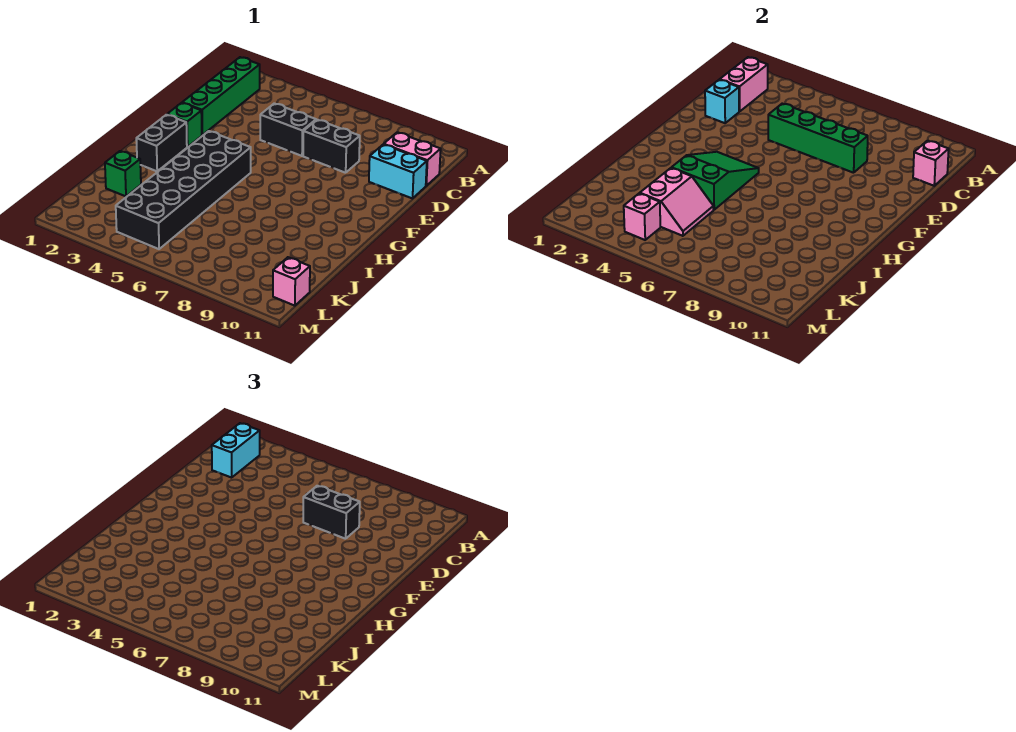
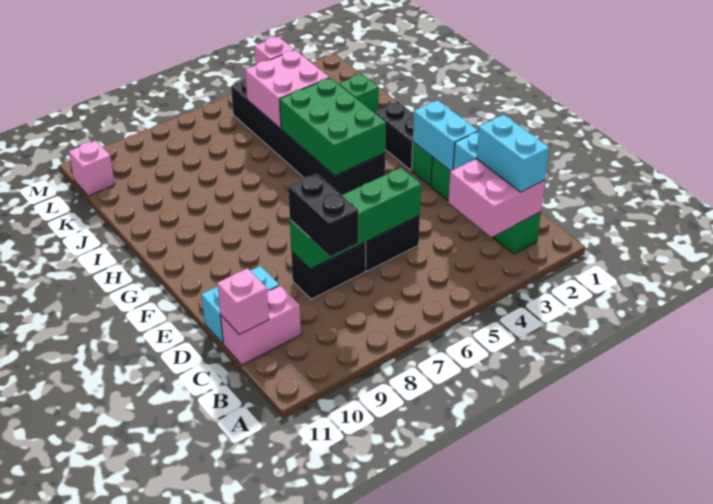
pink 1x2 brick [720,57,768,112] -> pink 2x2 brick [448,159,545,237]
black 1x2 brick [303,486,360,539] -> black 1x2 brick turned to [288,173,358,257]
none -> cyan 1x2 brick [413,100,478,171]
green 2x3 slope [671,152,759,210] -> green 2x3 brick [280,78,386,176]
pink 2x2 slope [640,168,713,236] -> pink 2x2 brick [245,50,329,128]

